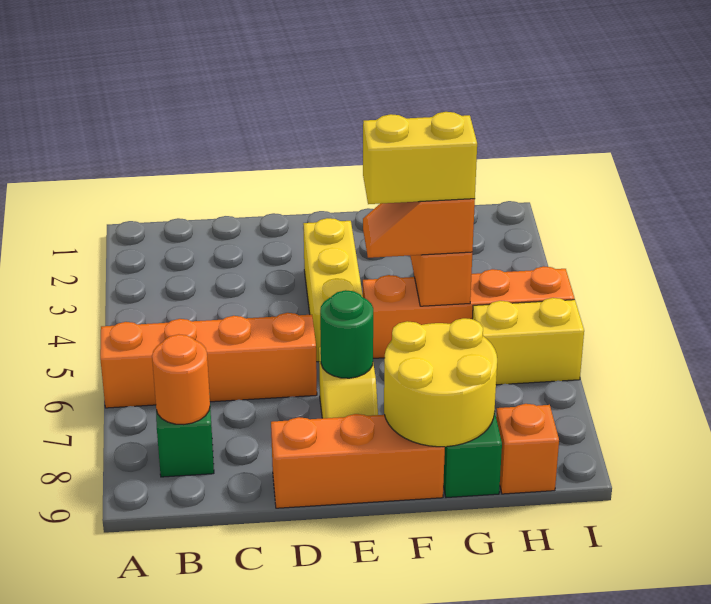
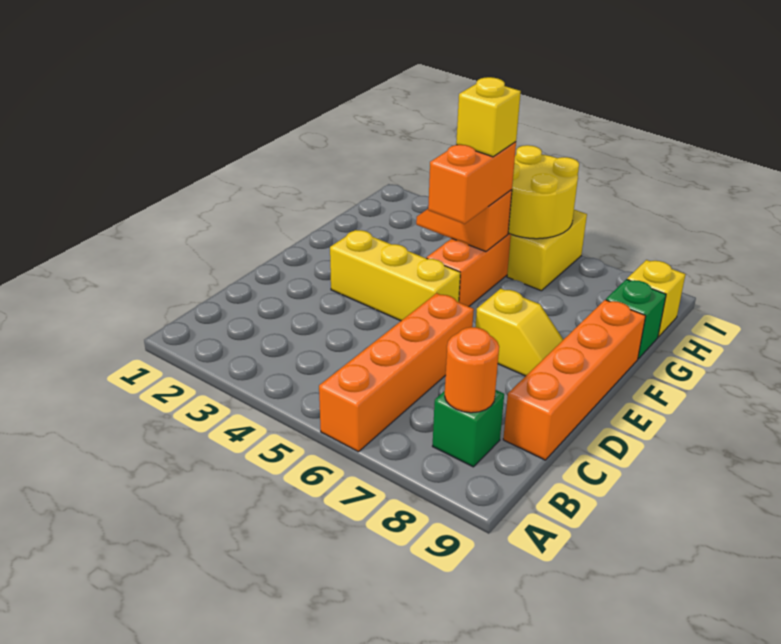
orange 1x3 brick [271,414,445,508] -> orange 1x4 brick [503,300,646,460]
green 1x1 round brick [320,290,373,378] -> none
orange 1x2 slope [363,199,475,258] -> orange 1x2 brick [428,142,516,224]
yellow 1x2 brick [363,112,477,204] -> yellow 1x1 brick [456,77,521,157]
yellow 2x2 round brick [384,318,497,447] -> yellow 2x2 round brick moved to [508,145,579,239]
orange 1x1 brick [496,404,559,494] -> yellow 1x1 brick [627,260,686,337]

